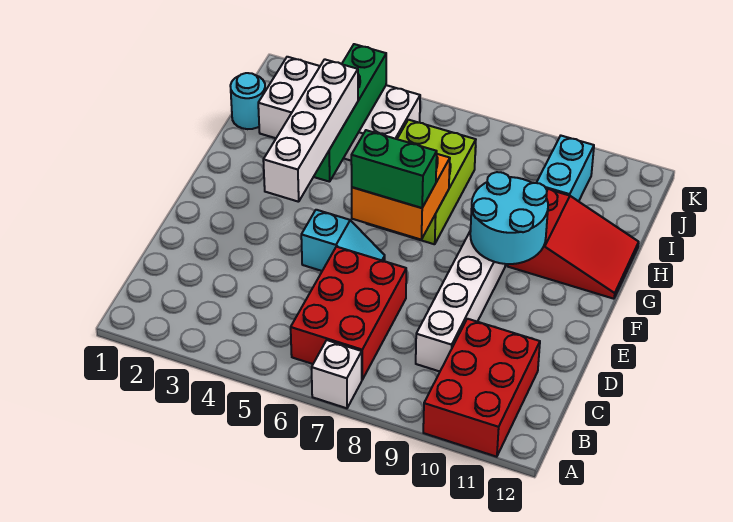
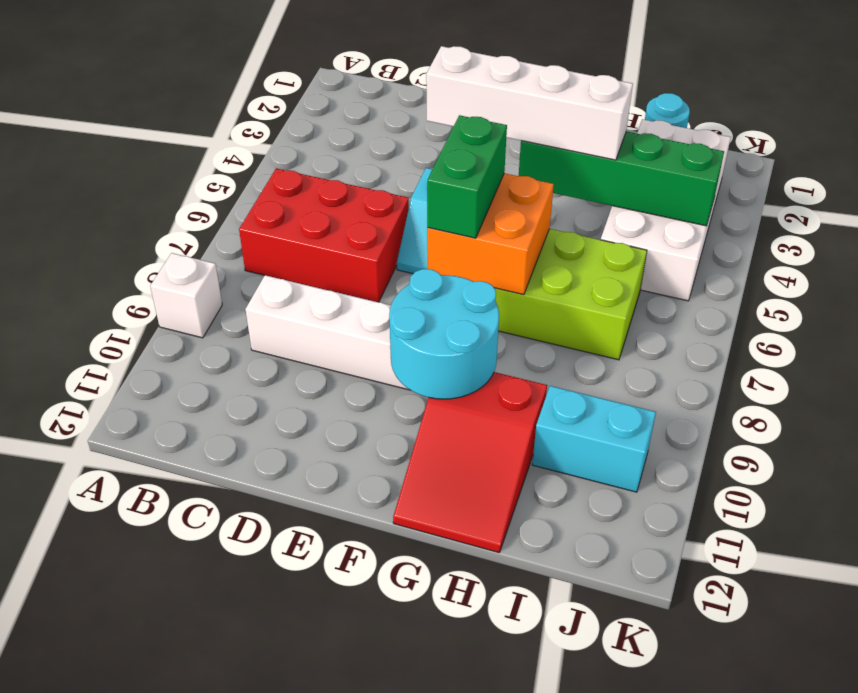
white 1x1 brick [312,340,362,408] -> white 1x1 brick moved to [150,253,222,338]
red 2x3 brick [423,319,540,457] -> none

